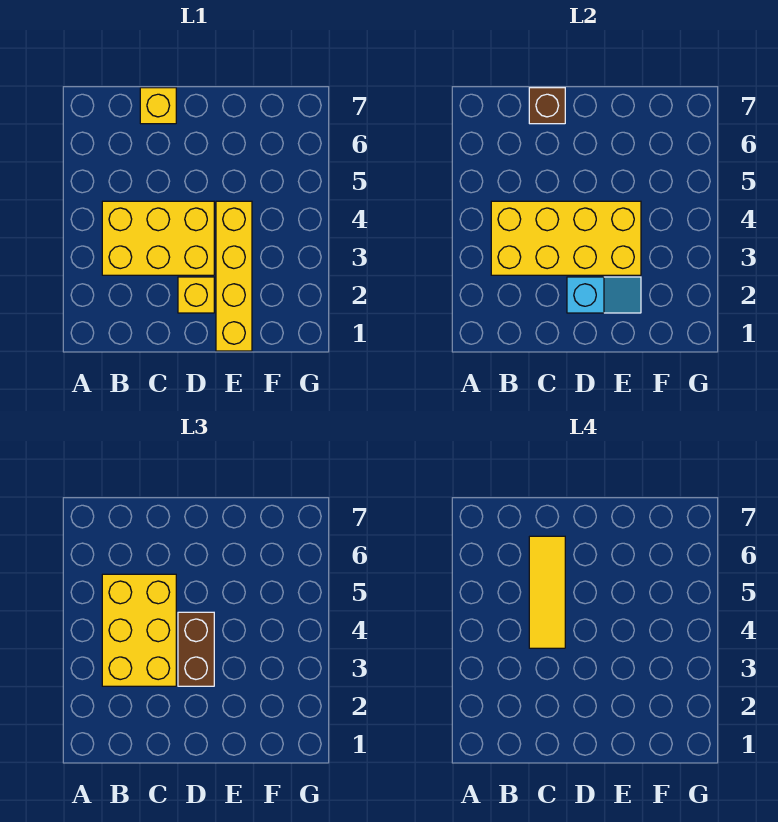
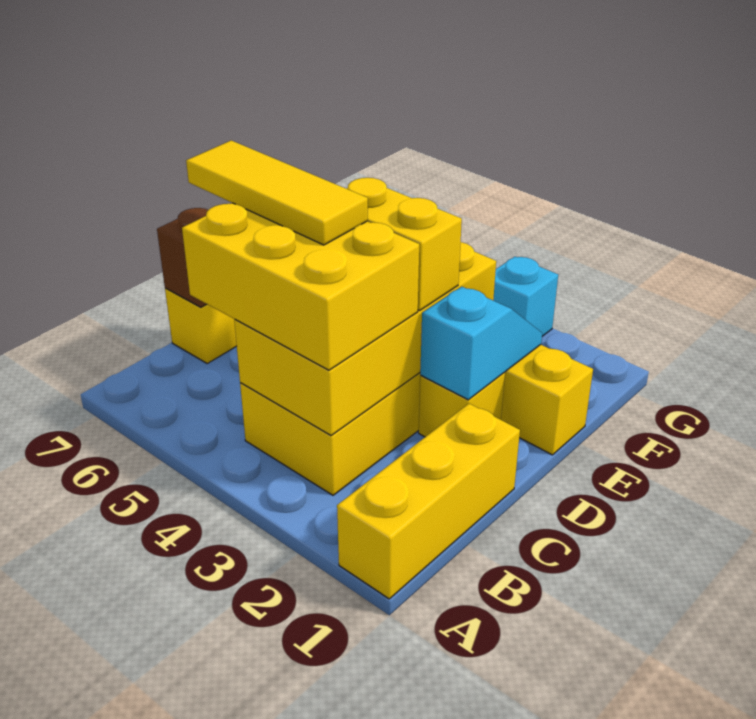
none -> yellow 1x3 brick [337,404,520,599]
brown 1x2 brick [178,612,214,686] -> yellow 1x2 brick [347,178,462,311]
none -> cyan 1x1 brick [493,257,558,336]

